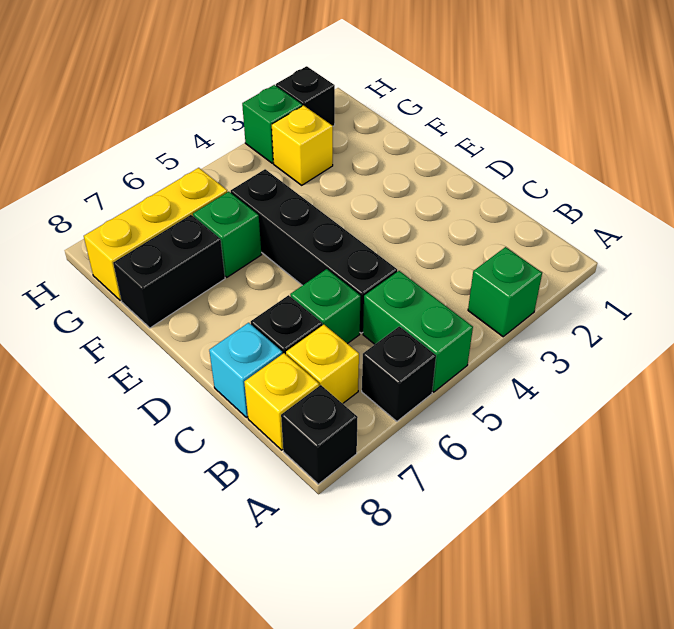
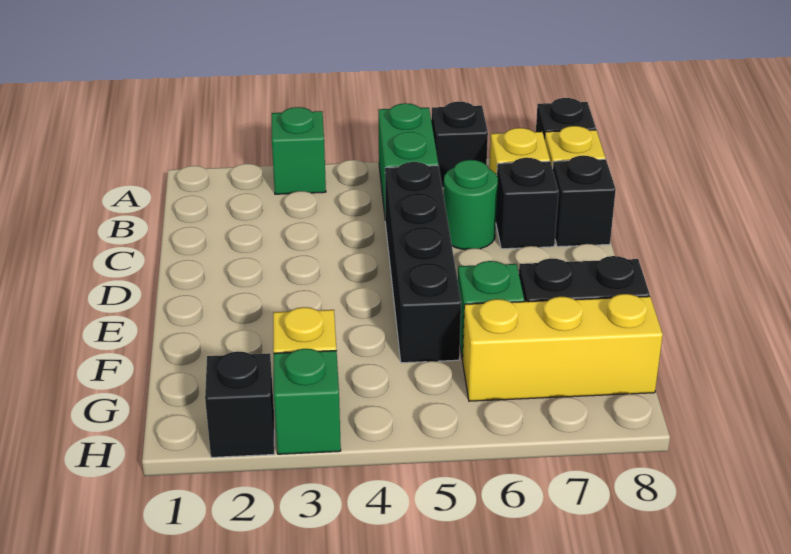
green 1x1 brick [290,269,361,344] -> green 1x1 round brick [444,160,498,250]
cyan 1x1 brick [209,323,282,417] -> black 1x1 brick [553,156,616,247]

